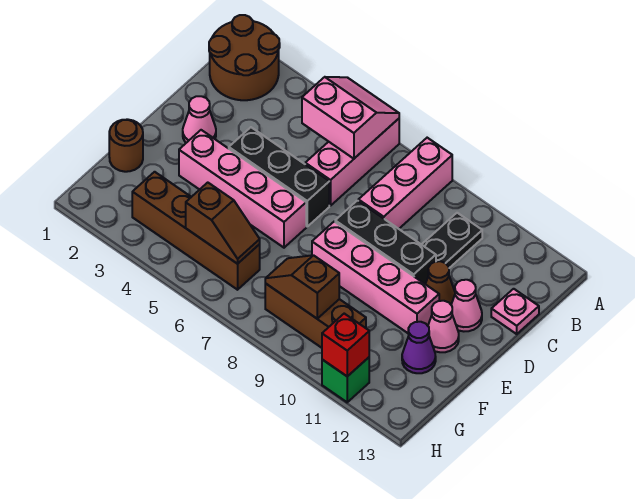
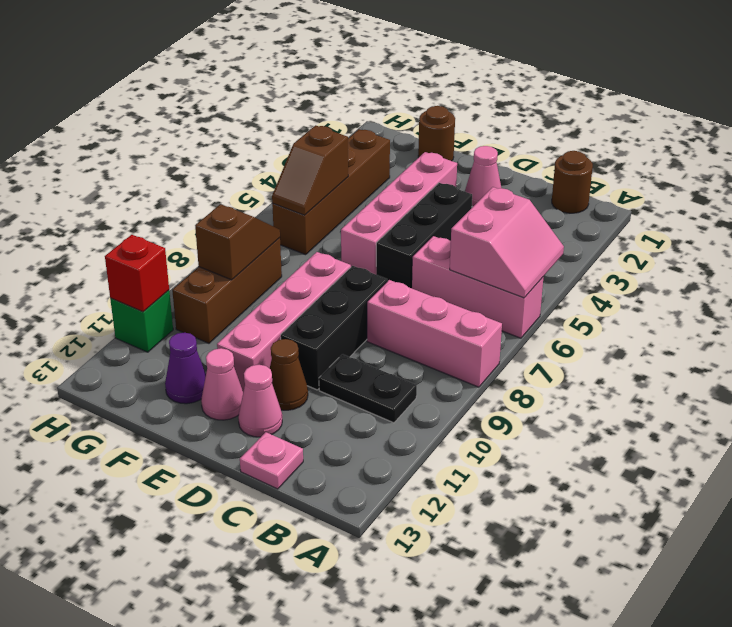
brown 2x2 round brick [209,15,280,100] -> brown 1x1 round brick [552,151,593,213]

